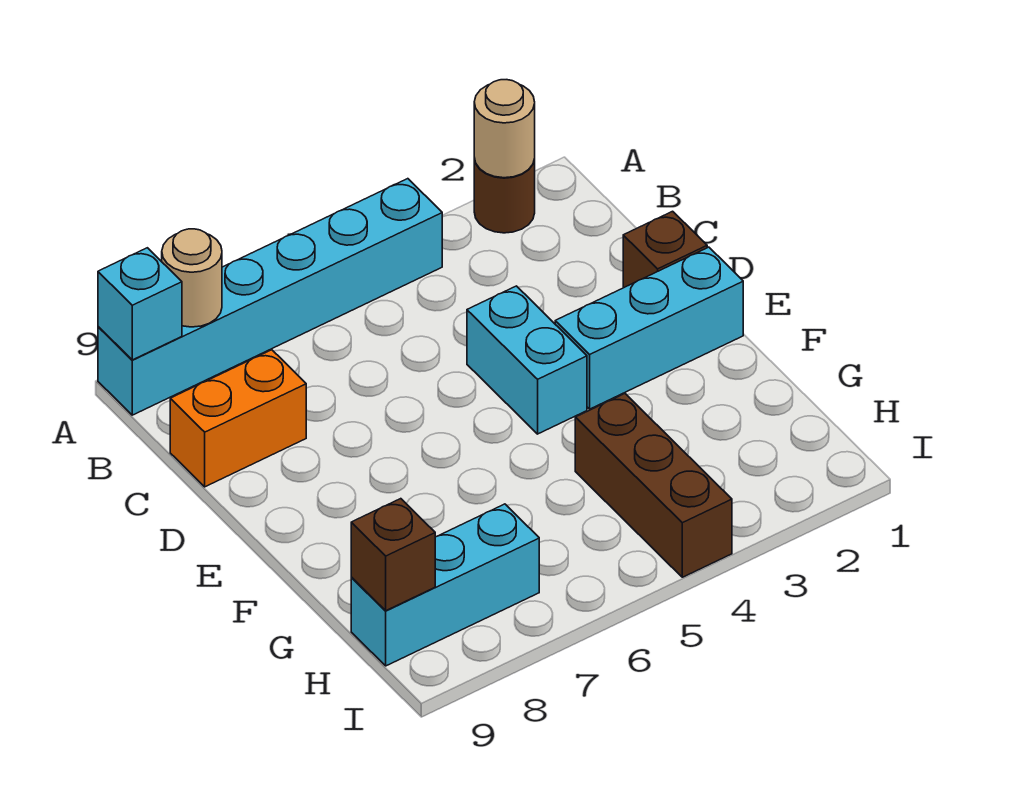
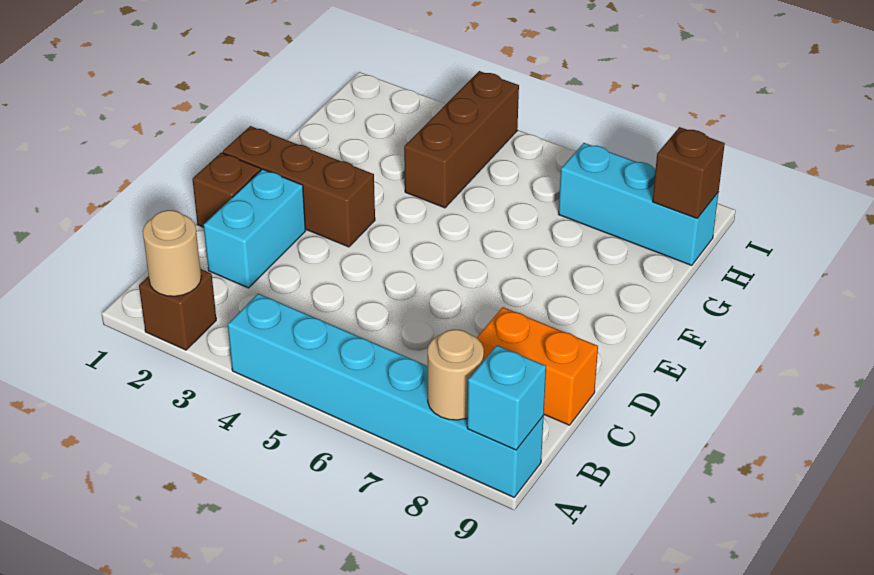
brown 1x1 round brick [474,158,535,233] -> brown 1x1 brick [139,269,216,350]
cyan 1x2 brick [467,286,587,434] -> cyan 1x2 brick moved to [204,169,306,288]
cyan 1x3 brick [555,247,743,409] -> brown 1x3 brick [223,126,375,247]

